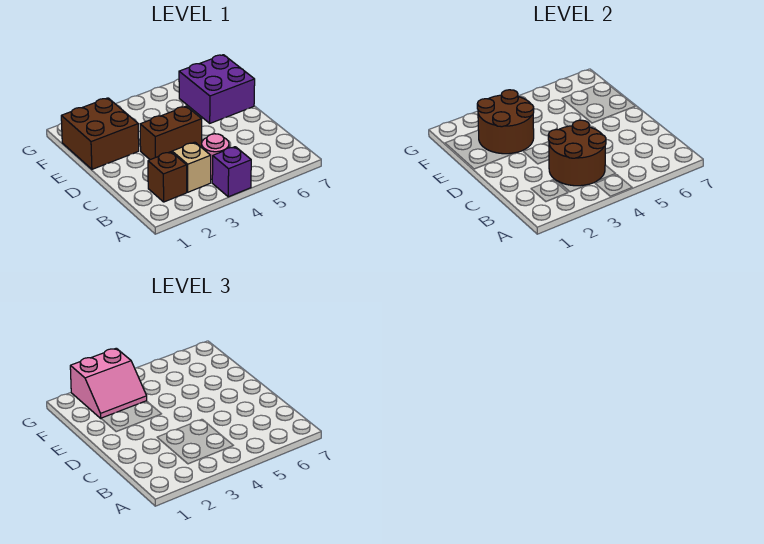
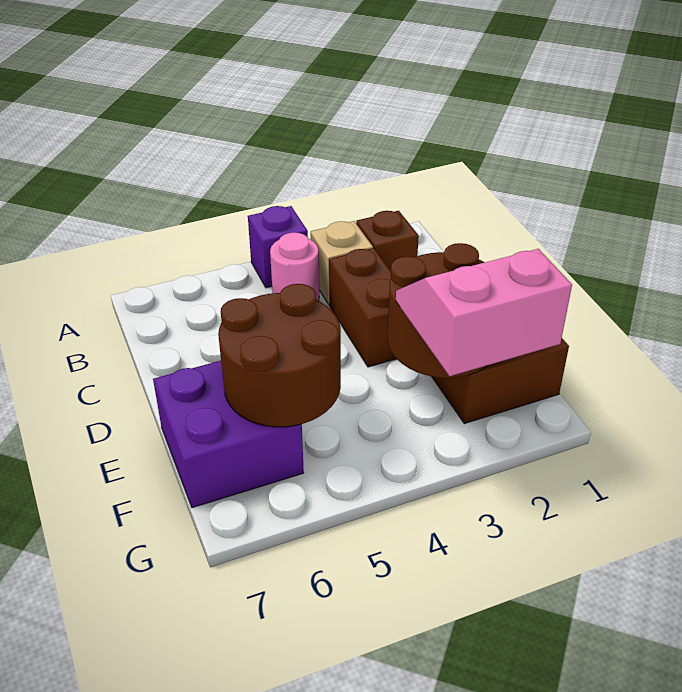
brown 2x2 round brick [548,120,606,186] -> brown 2x2 round brick moved to [218,284,341,427]
brown 1x2 brick [140,106,202,160] -> brown 1x2 brick turned to [329,248,396,367]

